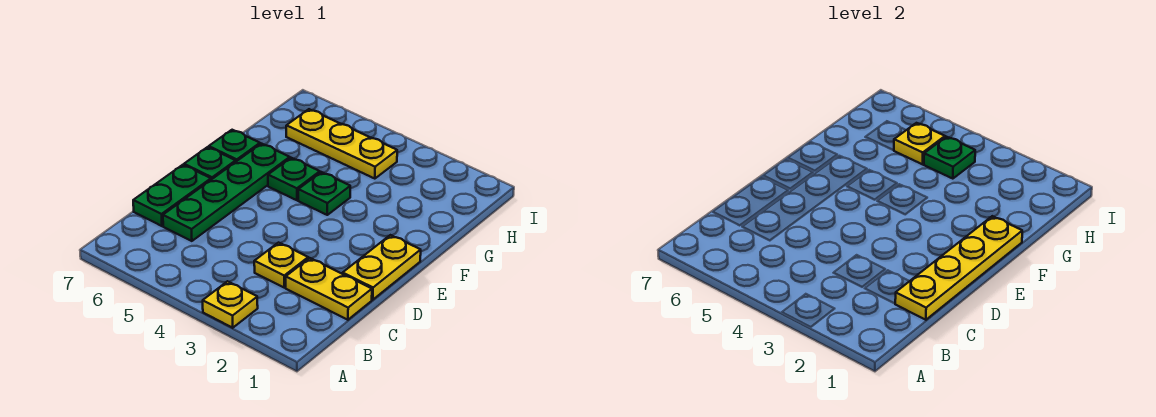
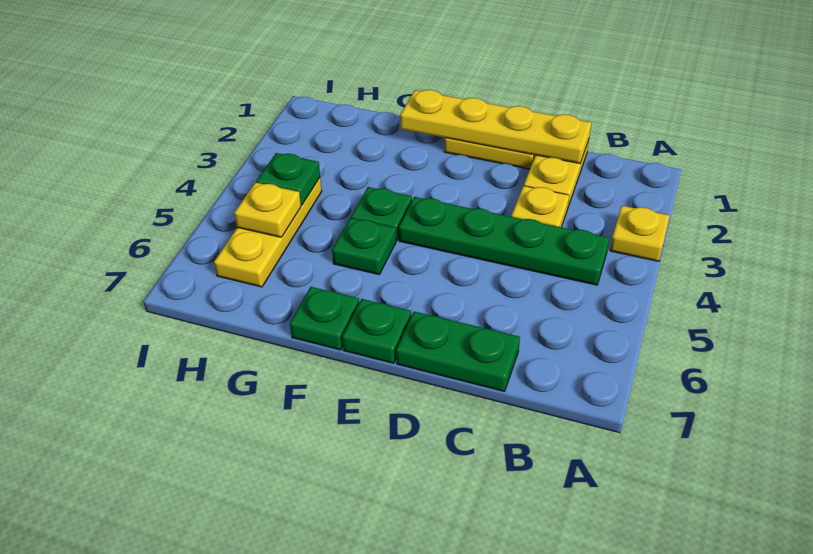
green 1x4 plate [163,144,290,241] -> green 1x4 plate moved to [399,197,609,285]

